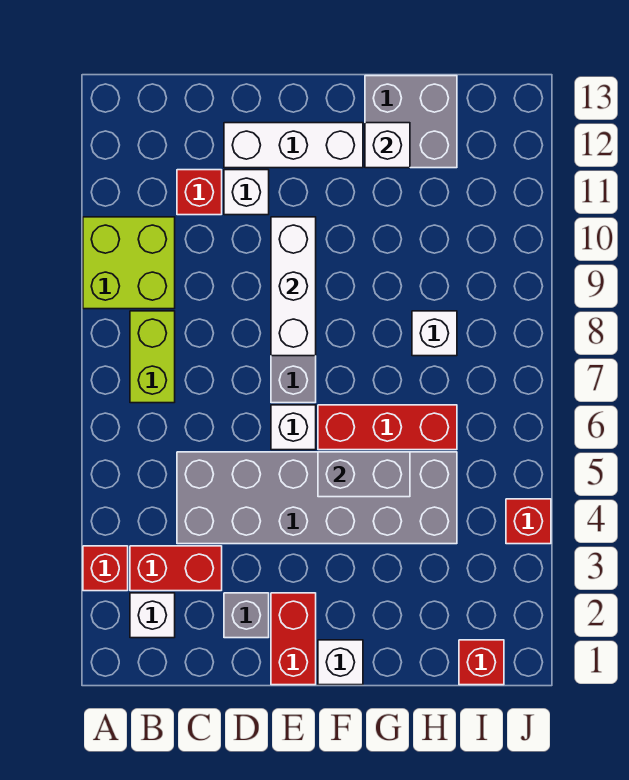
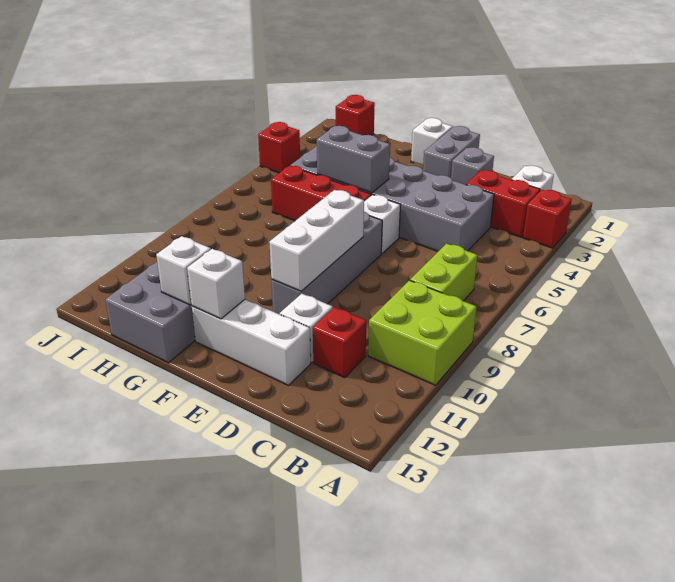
red 1x2 brick [271,593,316,685] -> grey 1x2 brick [423,126,480,178]
white 1x1 brick [412,311,457,356] -> white 1x1 brick moved to [187,249,245,319]

